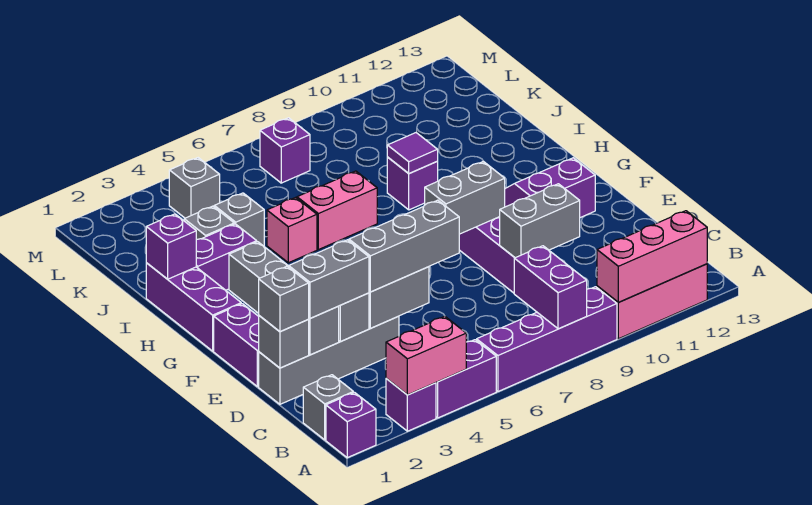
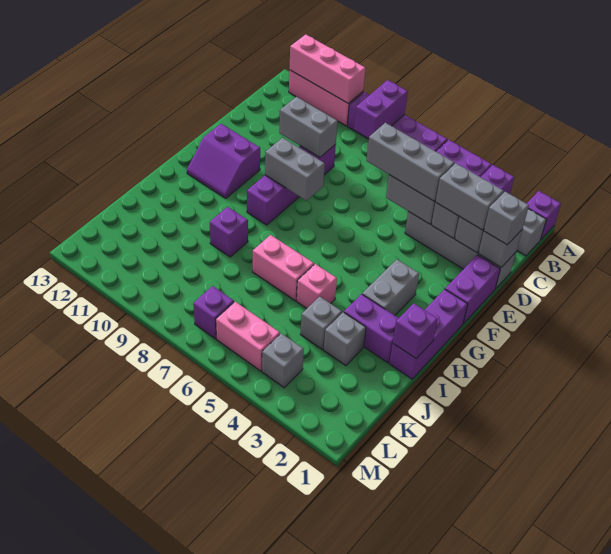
pink 1x2 brick [386,316,466,395] -> pink 1x2 brick moved to [216,302,280,371]
purple 1x1 tile [387,133,438,174] -> none

